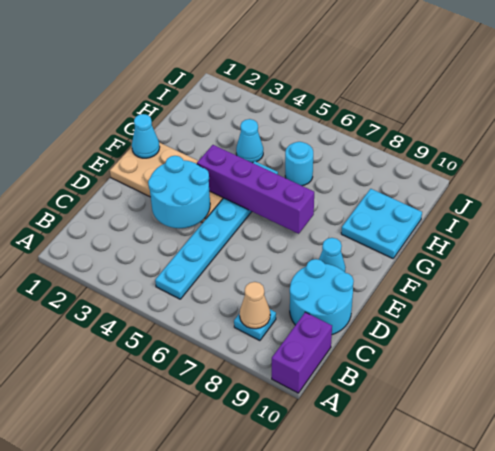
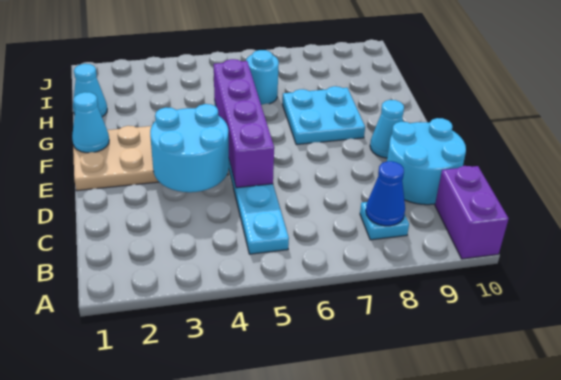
tan 1x1 cone [240,282,270,329] -> blue 1x1 cone [366,161,405,226]
purple 1x4 brick [197,145,314,234] -> purple 1x4 brick turned to [214,59,274,188]
cyan 2x2 plate [341,189,422,258] -> cyan 2x2 plate moved to [282,86,365,145]
cyan 1x1 cone [236,119,263,163] -> cyan 1x1 cone moved to [73,64,107,117]

